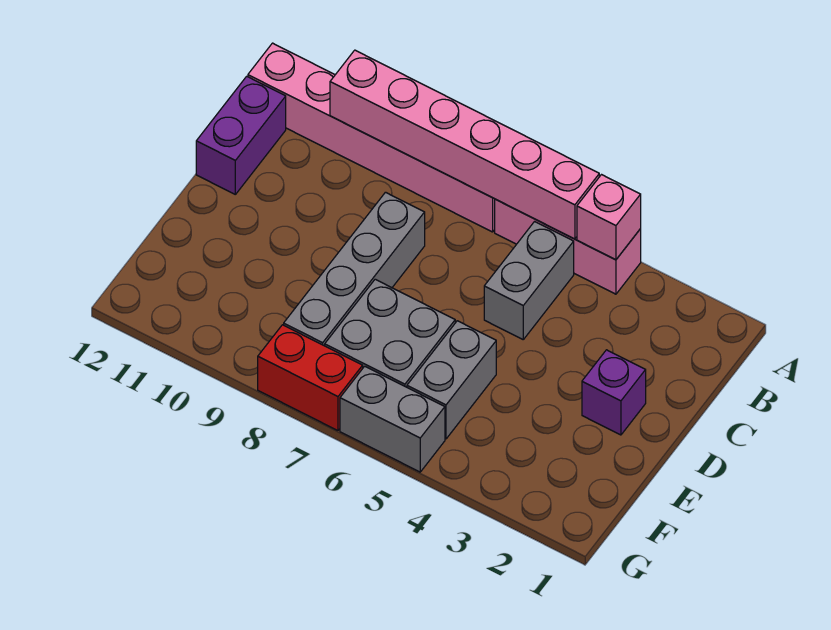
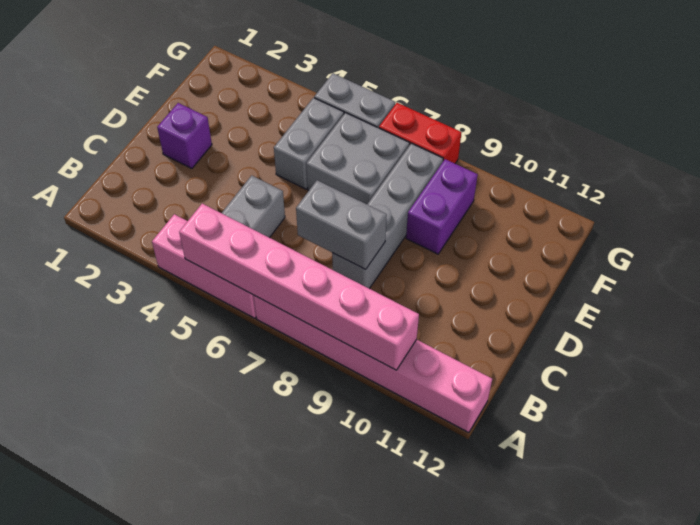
pink 1x1 brick [577,175,641,260] -> none
purple 1x2 brick [196,76,286,194] -> purple 1x2 brick moved to [406,159,478,254]
none -> grey 1x2 brick [296,180,387,269]

